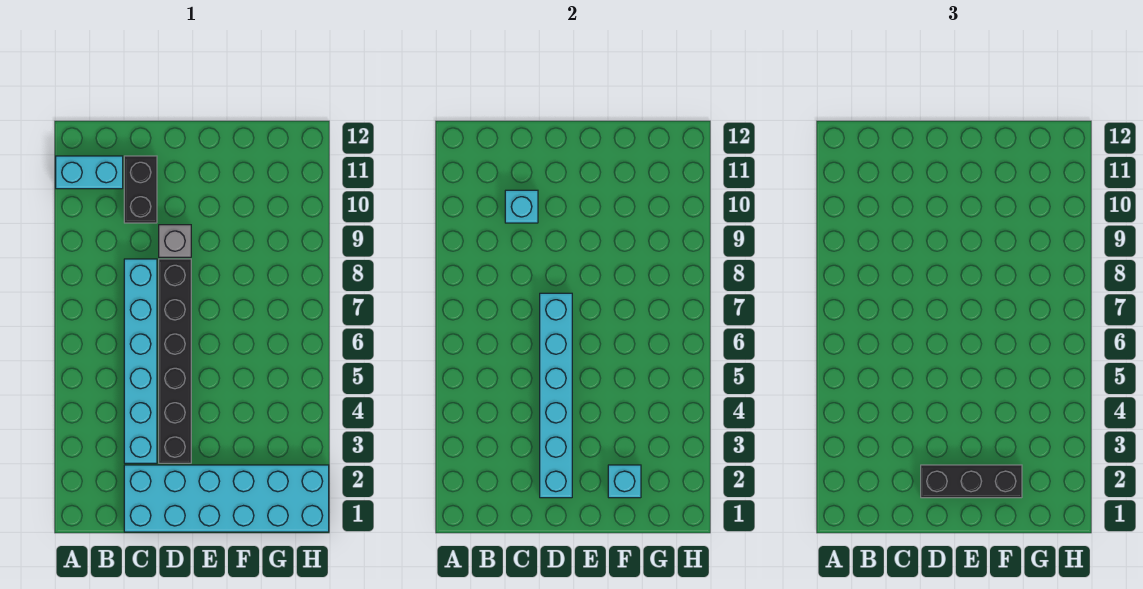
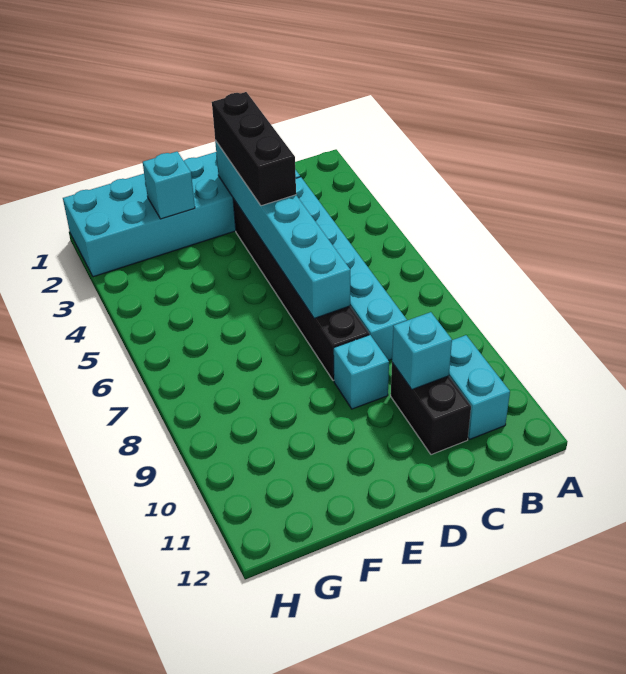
cyan 1x2 brick [56,156,123,189] -> cyan 1x2 brick turned to [449,335,510,440]
black 1x3 brick [921,465,1022,498] -> black 1x3 brick turned to [212,92,296,206]
grey 1x1 brick [159,225,191,257] -> cyan 1x1 brick [334,335,389,409]

